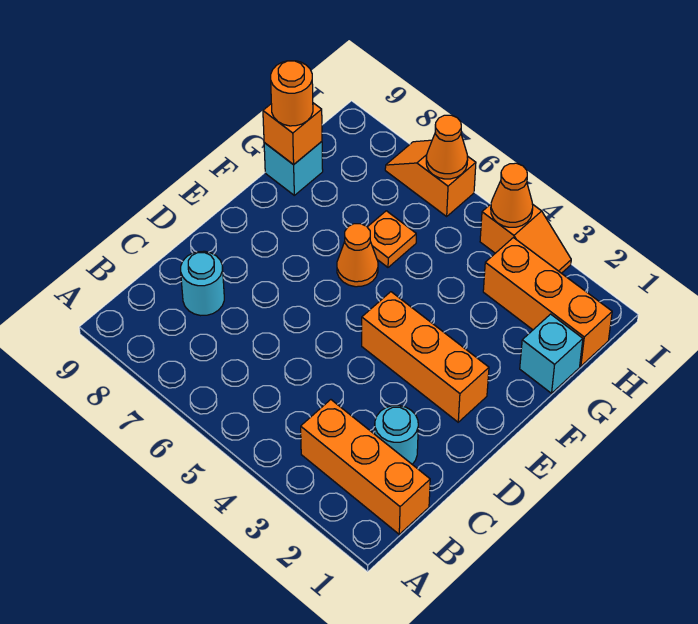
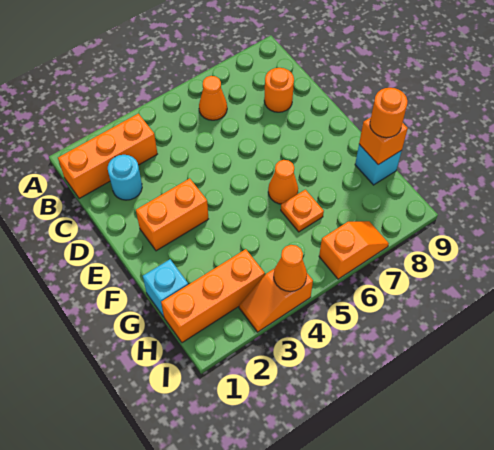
cyan 1x1 round brick [181,251,224,316] -> orange 1x1 round brick [264,68,294,112]
orange 1x3 brick [362,292,489,422] -> orange 1x2 brick [136,178,208,251]
orange 1x1 cone [426,115,468,179] -> orange 1x1 cone moved to [199,76,227,120]

